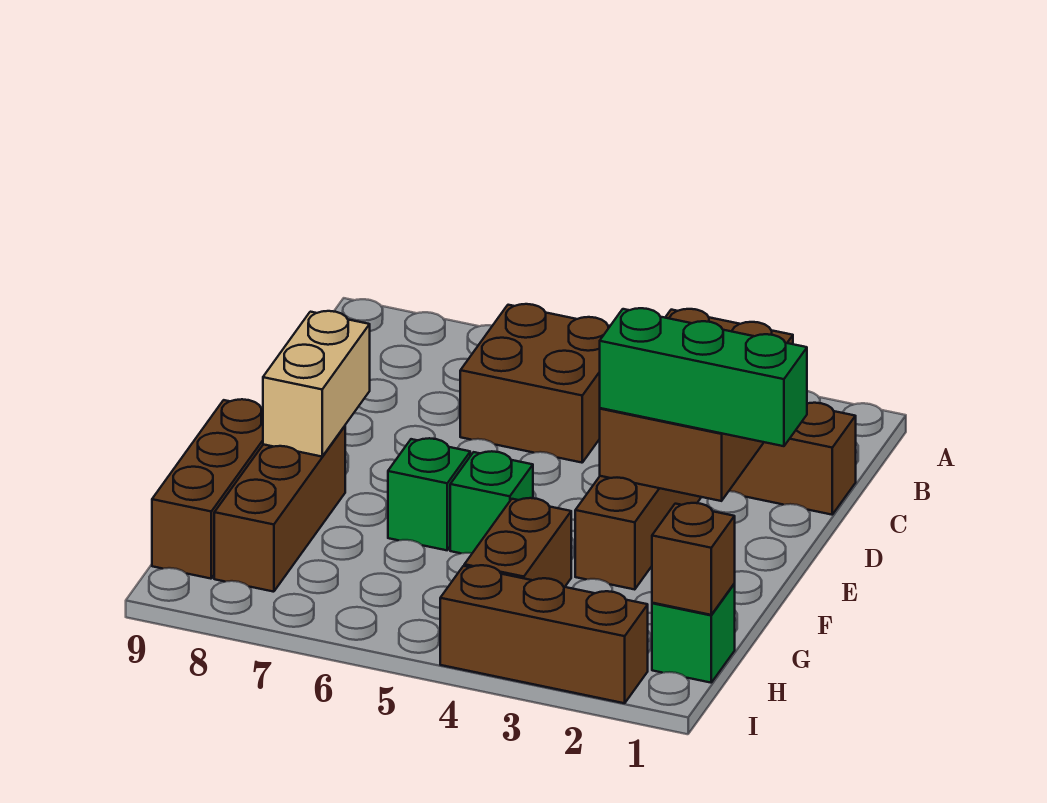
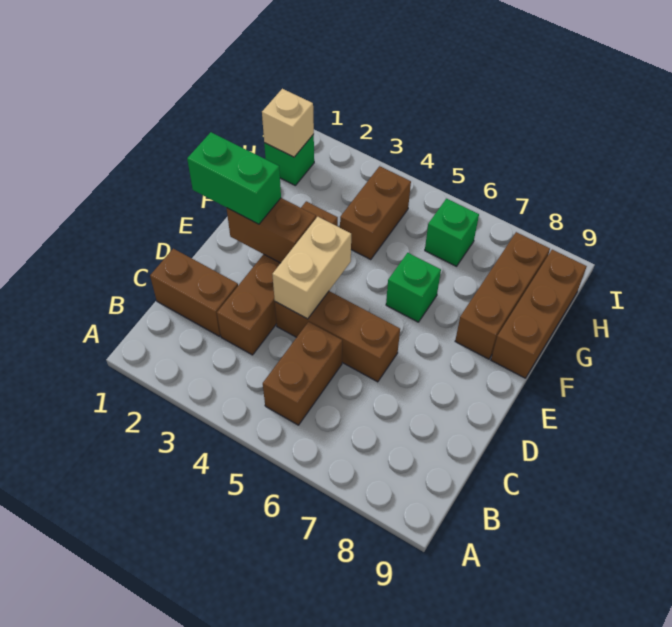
brown 2x2 brick [460,304,610,463] -> brown 1x2 brick [263,322,342,425]
brown 2x3 brick [600,309,793,501] -> brown 1x2 brick [227,198,316,263]
green 1x3 brick [600,308,807,446] -> green 1x2 brick [187,132,281,224]
tan 1x2 brick [263,311,370,457] -> tan 1x2 brick moved to [272,217,351,319]
green 1x1 brick [450,451,533,553] -> green 1x1 brick moved to [425,199,479,266]
brown 1x1 brick [652,503,735,615] -> tan 1x1 brick [262,89,314,157]
brown 1x3 brick [440,565,648,703] -> brown 1x3 brick moved to [275,291,400,382]

